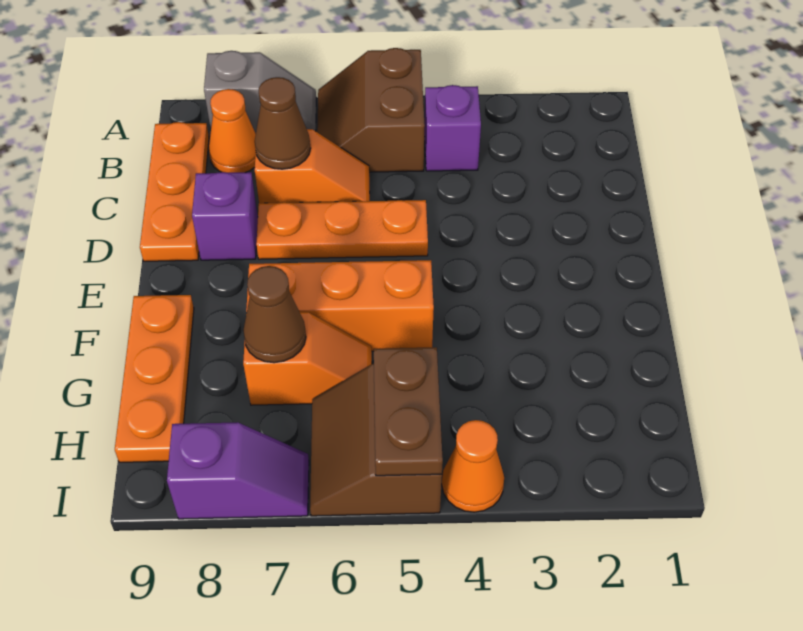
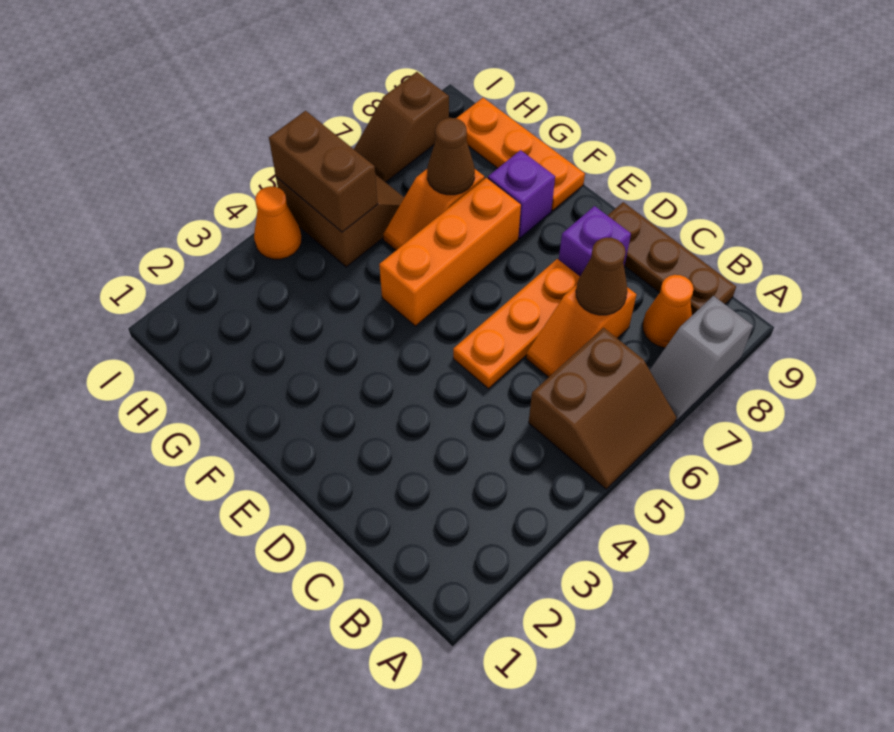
brown 2x2 slope [317,48,425,172] -> brown 2x2 slope turned to [529,328,676,489]
purple 1x1 brick [424,85,481,171] -> purple 1x1 brick moved to [488,150,555,238]
orange 1x3 plate [140,122,209,261] -> brown 1x3 plate [607,202,736,315]
brown 1x2 plate [374,347,443,476] -> brown 1x2 brick [269,111,378,232]
purple 1x2 slope [167,422,309,519] -> brown 1x2 slope [354,72,449,182]

